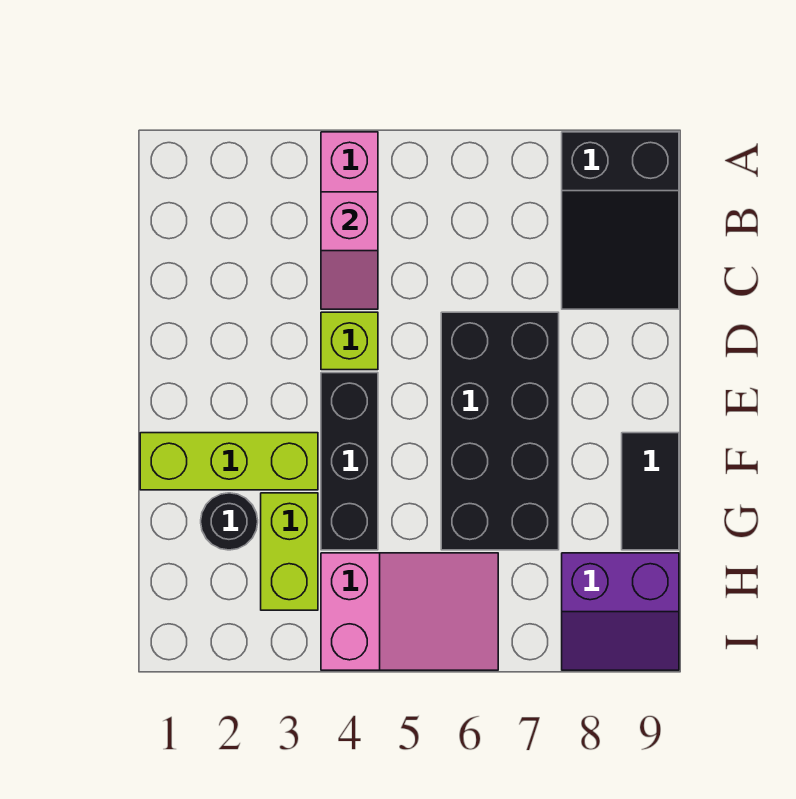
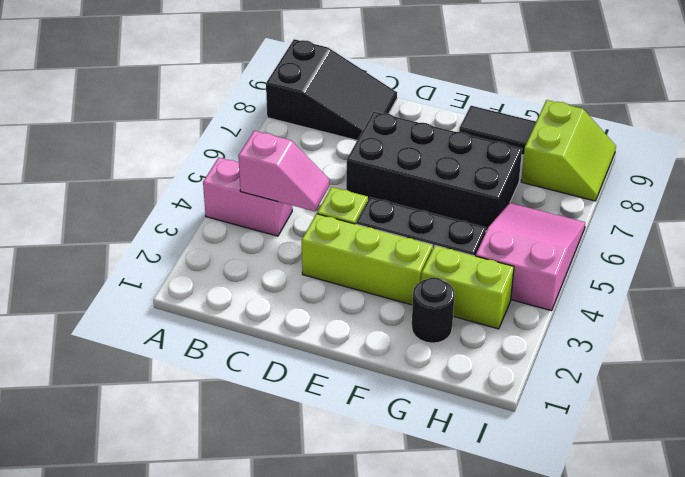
lime 1x3 brick [140,433,318,490] -> lime 1x3 brick turned to [302,214,433,305]
purple 2x2 slope [562,553,679,670] -> lime 2x2 slope [521,100,616,201]

